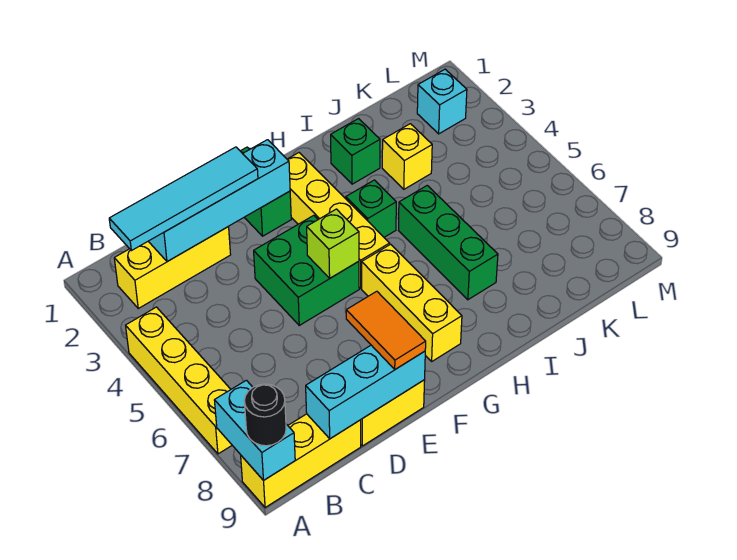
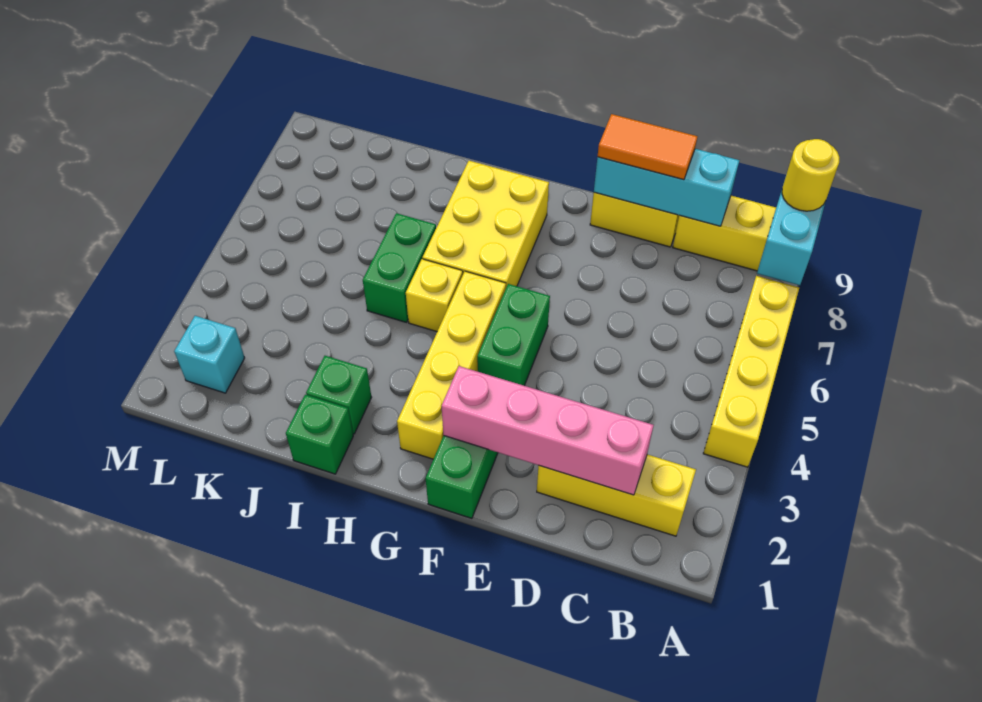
black 1x1 round brick [244,384,286,446] -> yellow 1x1 round brick [782,139,839,211]
cyan 1x4 tile [109,147,258,251] -> none
cyan 1x4 brick [148,140,290,262] -> pink 1x4 brick [442,366,654,495]
green 2x2 brick [254,215,359,325] -> green 1x2 brick [477,284,550,386]
orange 1x2 tile [346,291,426,369] -> orange 1x2 tile turned to [598,114,698,180]
lime 1x1 brick [307,209,359,278] -> none
yellow 1x3 brick [362,244,462,361] -> yellow 2x3 brick [422,161,549,287]
green 1x1 brick [346,180,396,237] -> green 1x1 brick moved to [286,395,353,474]
green 1x3 brick [399,186,498,300] -> green 1x2 brick [363,213,436,322]
yellow 1x1 brick [382,124,432,189] -> yellow 1x1 brick moved to [406,259,463,332]

